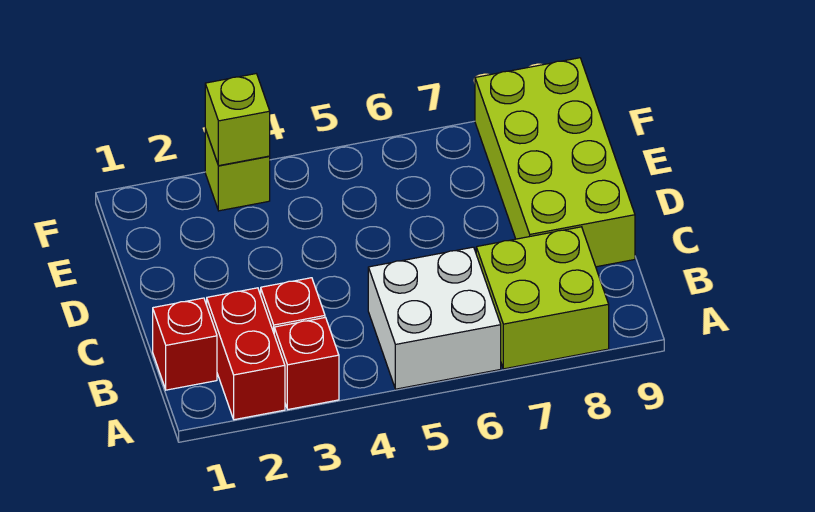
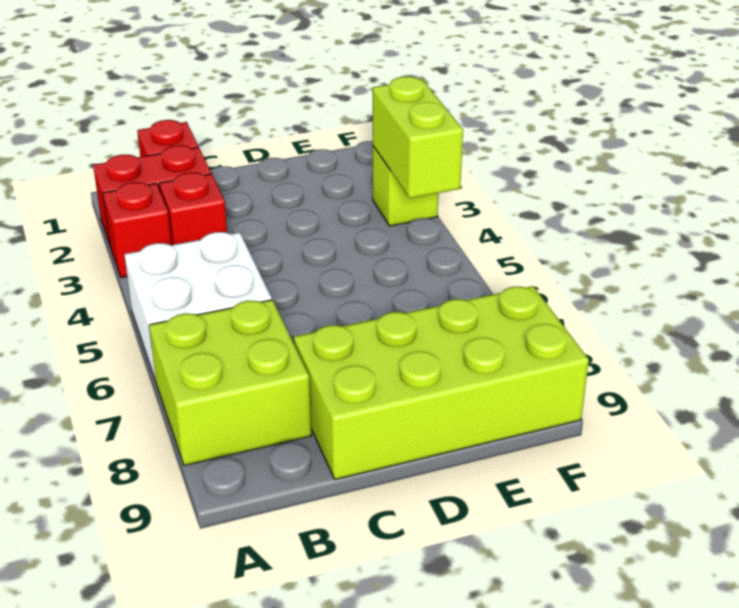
lime 1x1 brick [205,74,270,166] -> lime 1x2 brick [373,77,463,198]

